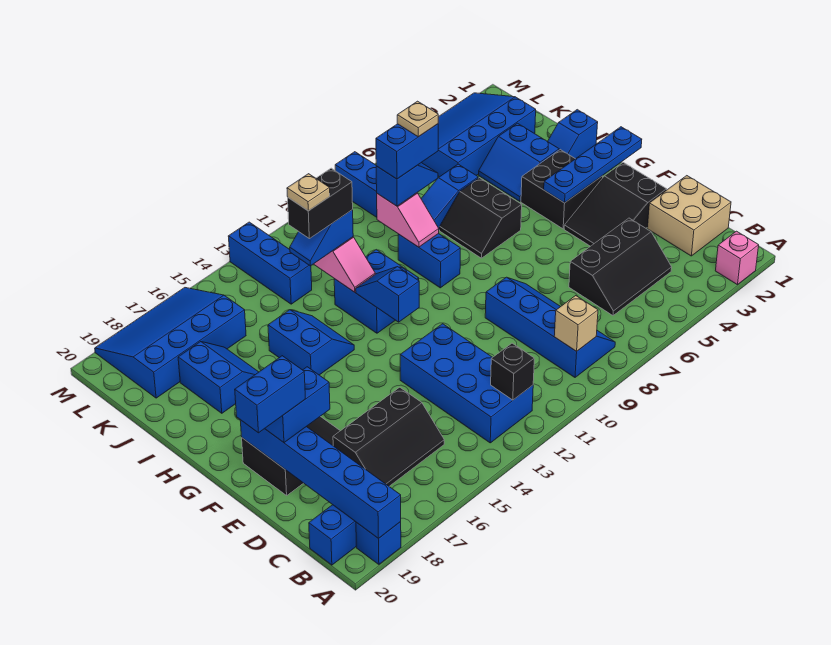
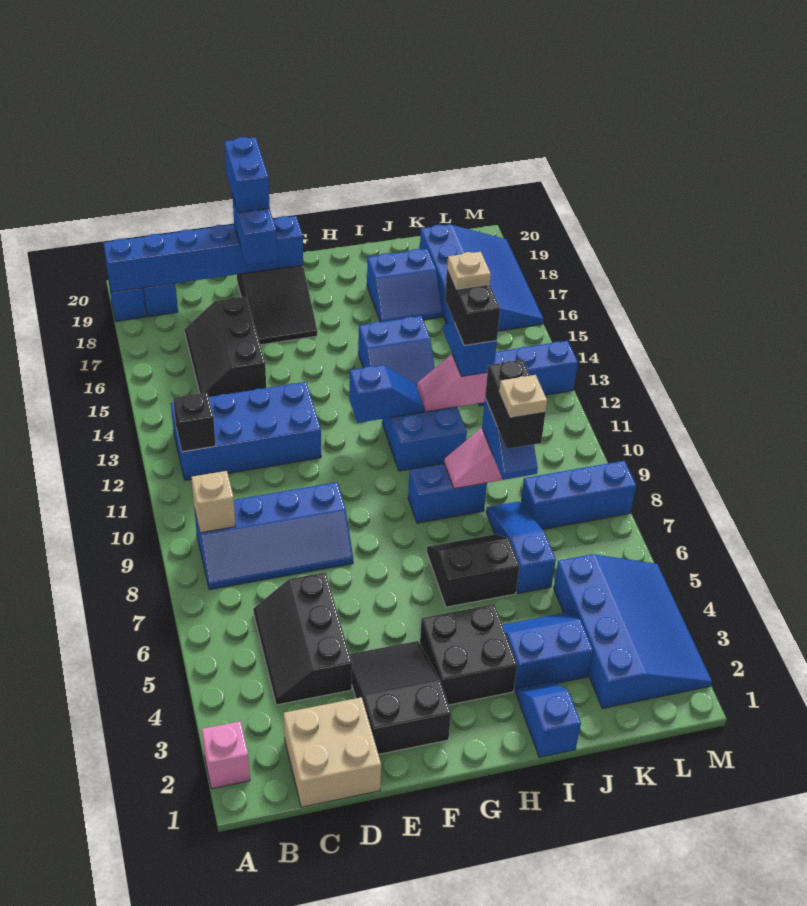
blue 1x4 plate [544,127,642,203] -> none
blue 1x2 brick [376,124,438,179] -> black 1x2 brick [485,360,546,449]

